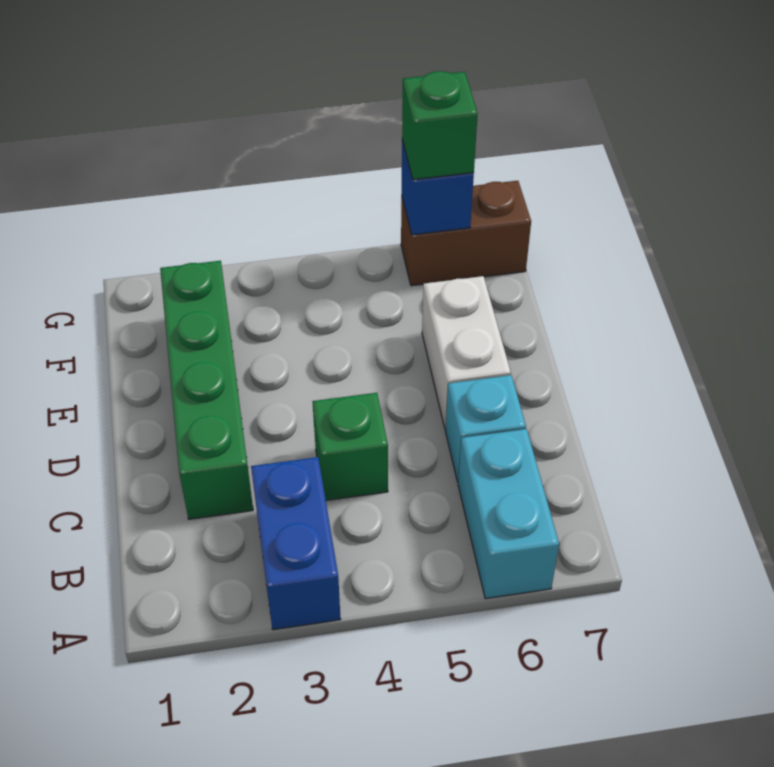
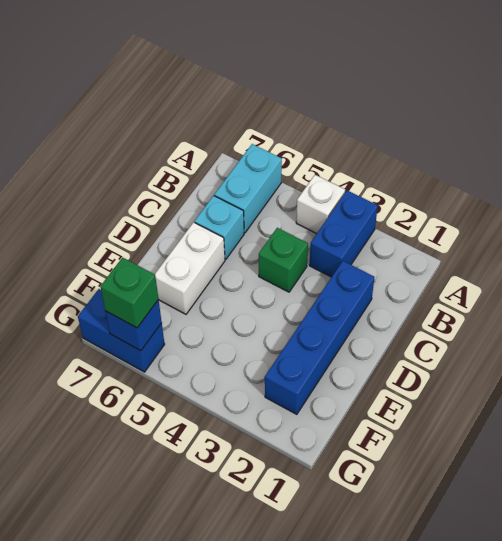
none -> white 1x1 brick [296,175,345,234]
green 1x4 brick [160,261,253,519] -> blue 1x4 brick [265,261,375,414]
brown 1x2 brick [401,181,531,286] -> blue 1x2 brick [78,289,165,372]

